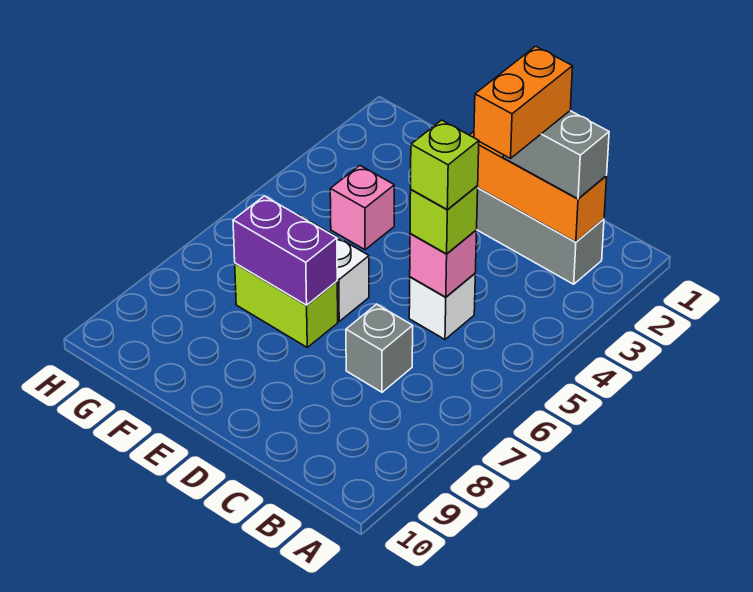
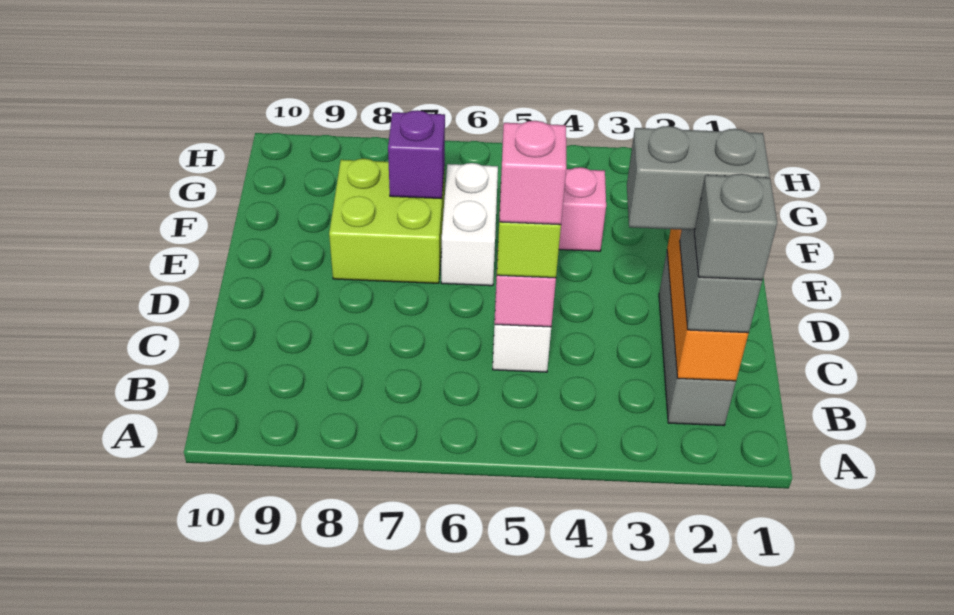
orange 1x2 brick [474,46,573,158] -> grey 1x2 brick [627,126,770,230]
lime 1x1 brick [411,120,479,209] -> pink 1x1 brick [499,121,566,225]
grey 1x1 brick [346,304,413,392] -> grey 1x1 brick moved to [694,174,777,280]
lime 1x2 brick [235,263,338,347] -> lime 2x2 brick [329,159,445,283]
purple 1x2 brick [233,196,337,305] -> purple 1x1 brick [388,110,445,199]

